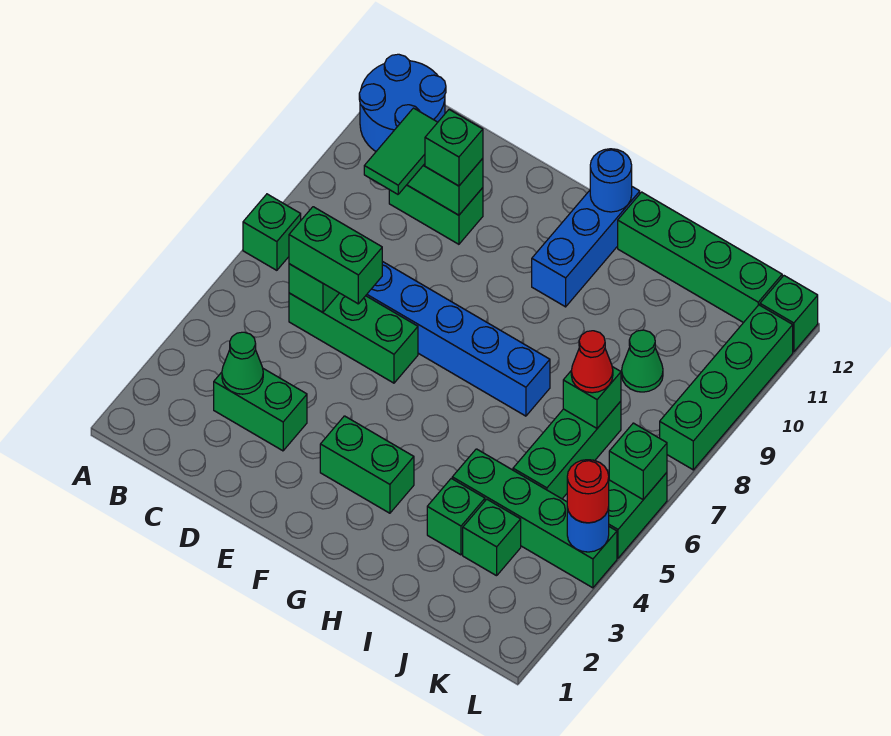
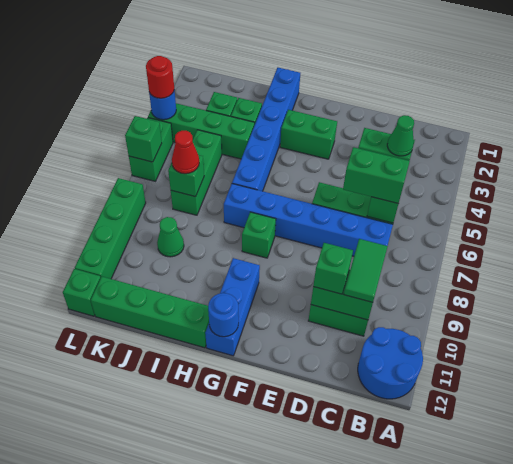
green 1x1 brick [243,194,301,270] -> green 1x1 brick moved to [242,212,276,258]
none -> blue 1x6 brick [232,68,300,191]

